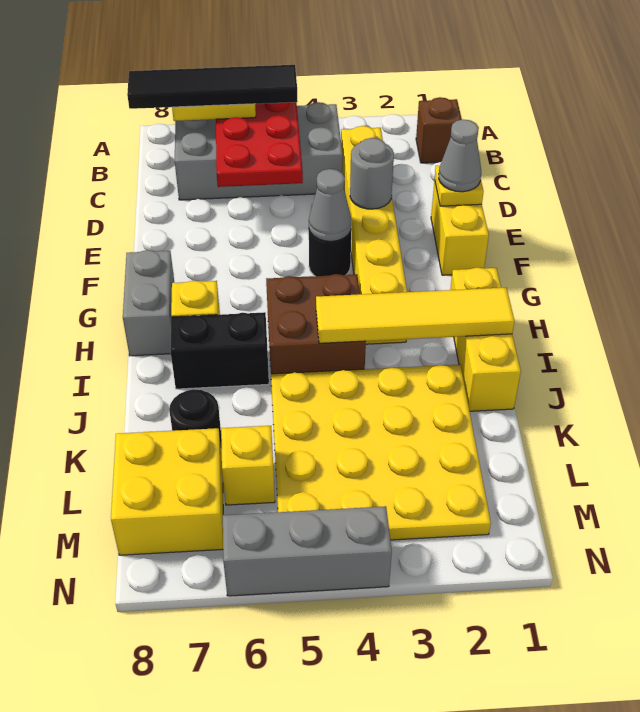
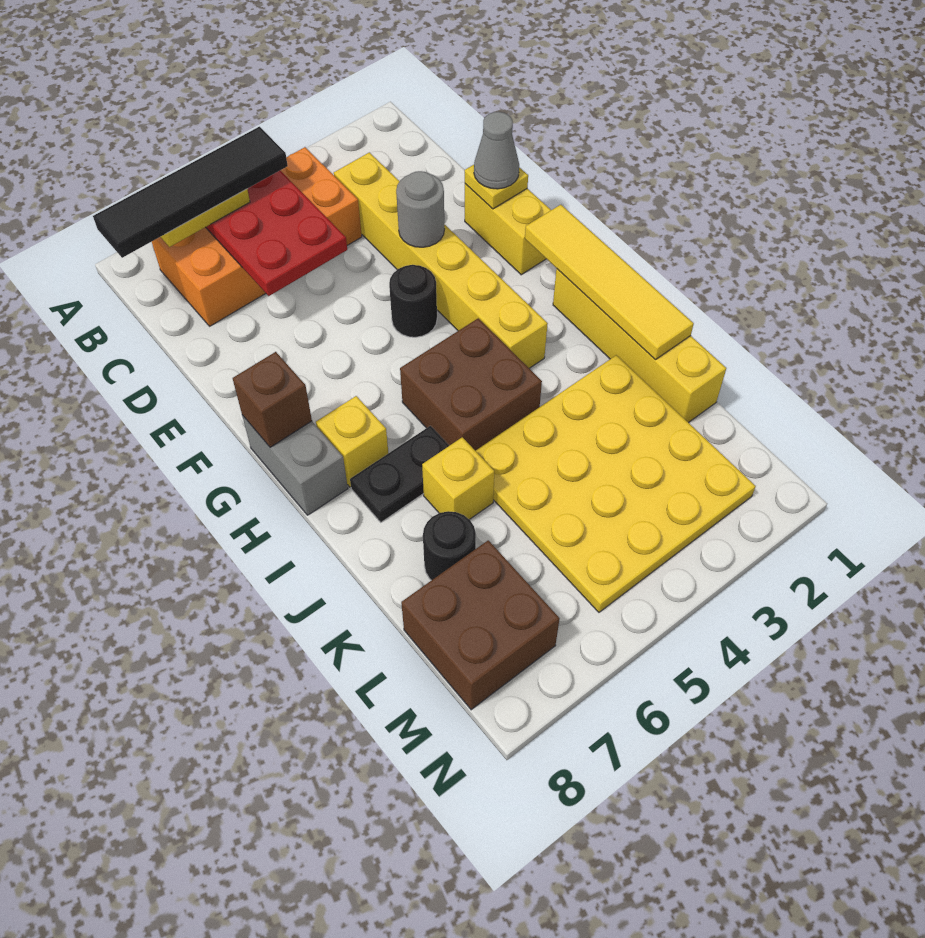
brown 1x1 brick [416,97,462,163] -> brown 1x1 brick moved to [233,352,312,447]
grey 2x4 brick [175,102,343,200] -> orange 2x4 brick [152,147,362,326]
grey 1x1 cone [309,169,352,241] -> none
yellow 1x3 brick [450,267,521,411] -> yellow 1x4 brick [553,269,726,423]
yellow 1x4 tile [316,288,515,343] -> yellow 1x4 tile turned to [525,205,694,360]
black 1x2 brick [170,312,269,389] -> black 1x2 plate [350,426,449,522]
yellow 1x1 brick [221,426,275,505] -> yellow 1x1 brick moved to [422,437,494,520]
yellow 2x2 brick [111,428,223,555] -> brown 2x2 brick [401,540,560,710]
grey 1x3 brick [223,506,392,596] -> none

